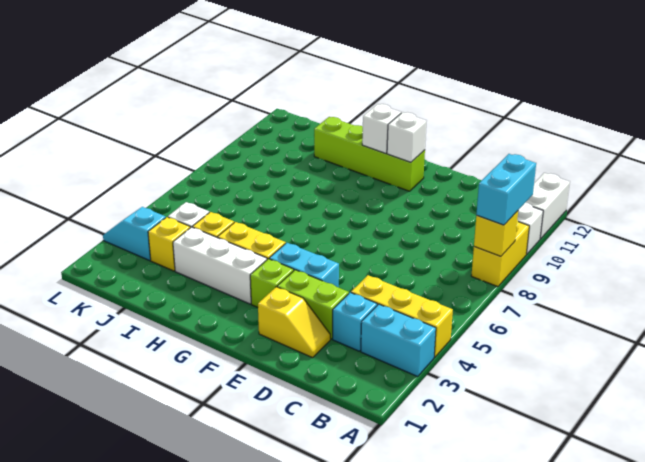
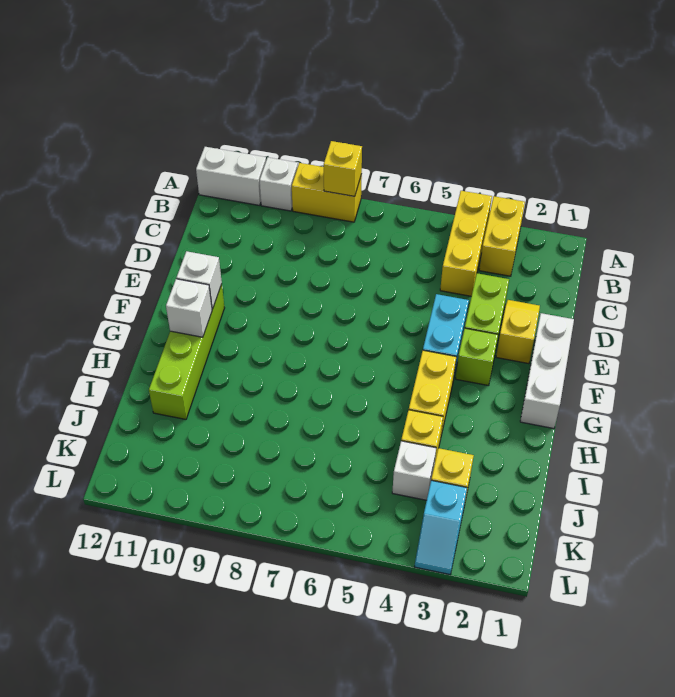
cyan 1x2 brick [361,304,436,376] -> yellow 1x2 brick [479,196,525,276]
cyan 1x2 brick [476,154,536,225] -> none
cyan 1x1 brick [333,292,377,351] -> none
white 1x3 brick [173,227,267,304] -> white 1x3 brick moved to [520,313,574,429]

